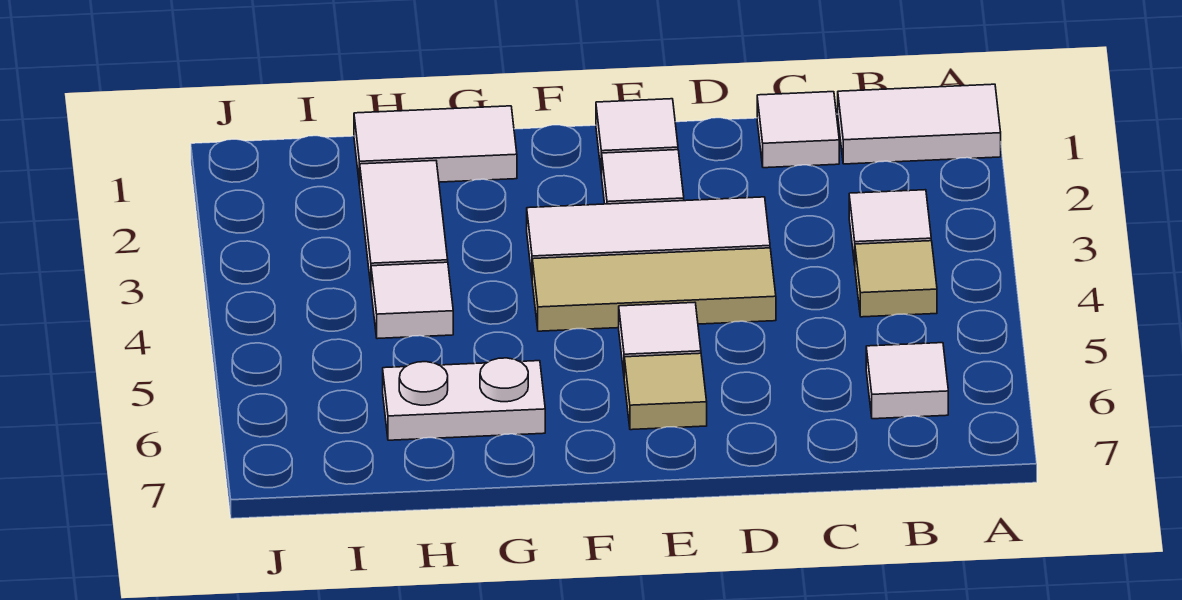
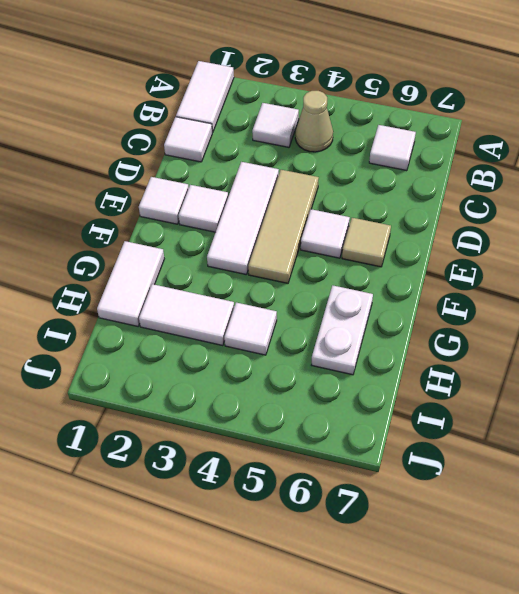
tan 1x1 tile [855,241,937,317] -> tan 1x1 cone [295,91,333,152]

